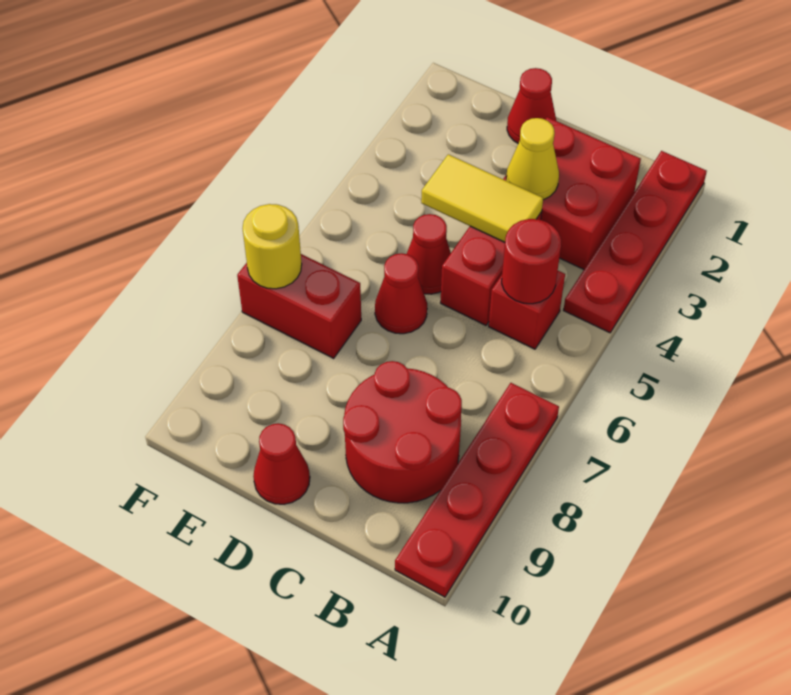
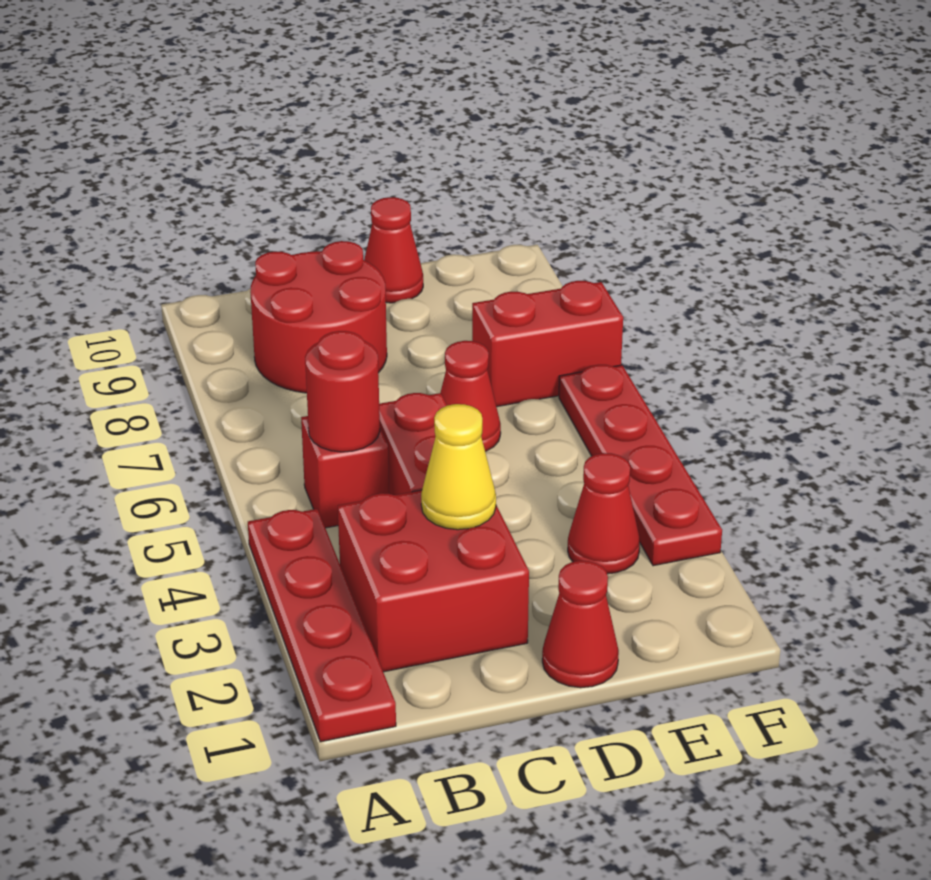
red 1x4 plate [395,383,559,597] -> red 1x4 plate moved to [559,365,722,566]
yellow 1x2 tile [421,154,543,242] -> none
red 1x1 cone [407,214,451,294] -> red 1x1 cone moved to [568,453,640,574]
yellow 1x1 round brick [243,204,302,289] -> none

